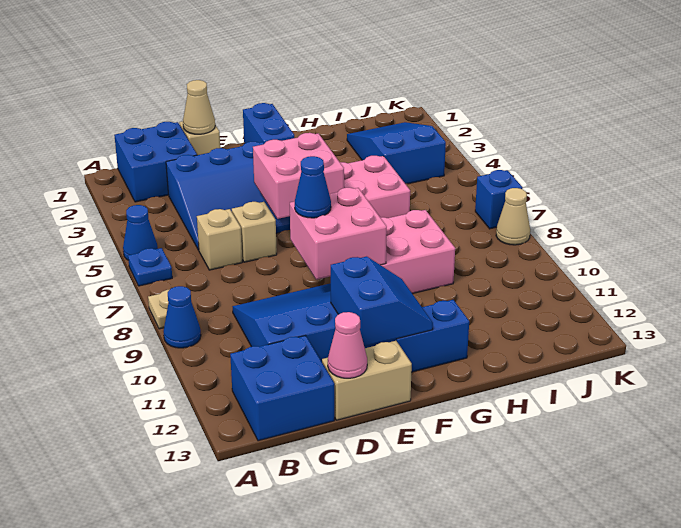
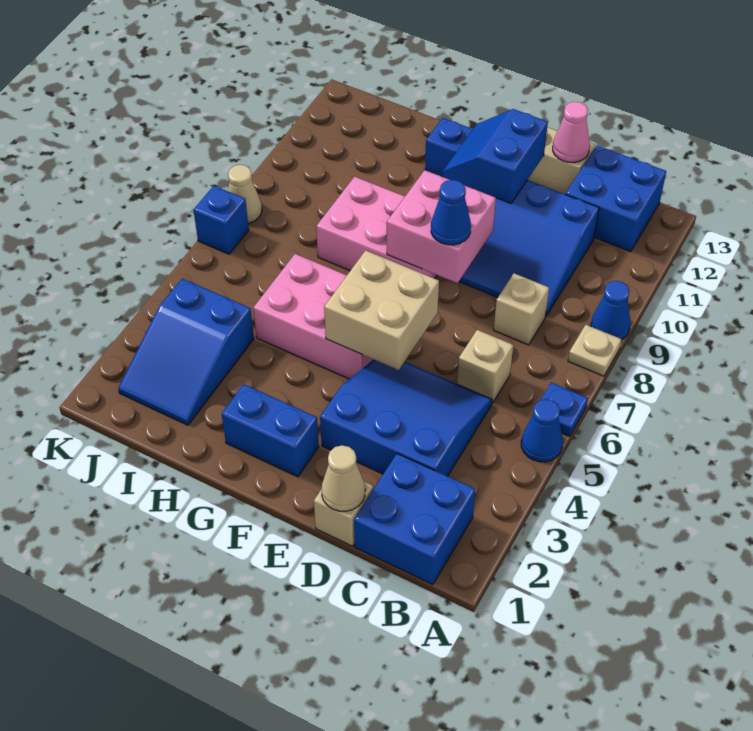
tan 1x1 brick [232,202,277,262] -> tan 1x1 brick moved to [494,274,549,345]
pink 2x2 brick [253,133,344,219] -> tan 2x2 brick [324,250,439,370]
blue 1x2 brick [243,103,294,144] -> blue 1x2 brick turned to [222,384,319,477]

